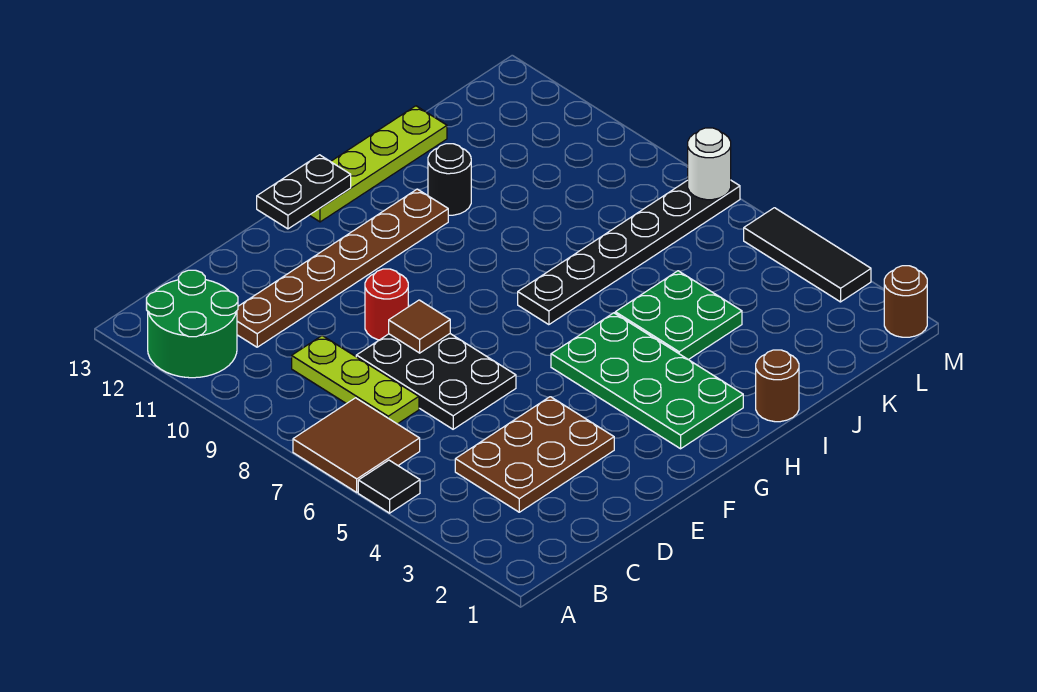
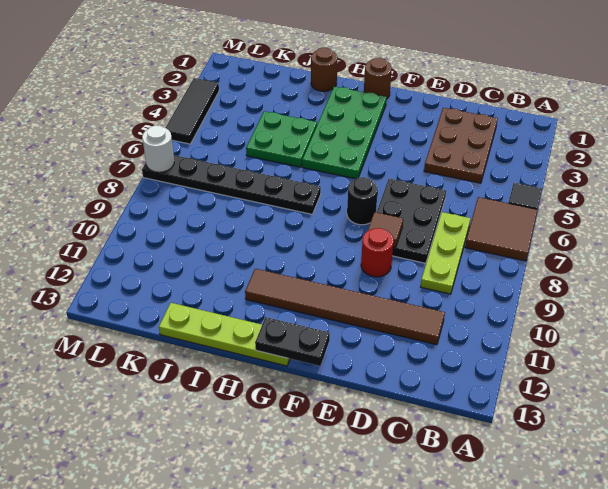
green 2x2 round brick [147,270,238,378] -> none
brown 2x3 plate [455,397,614,512] -> brown 2x3 plate turned to [424,108,498,183]
brown 1x6 plate [237,189,448,347] -> brown 1x6 tile [245,269,445,345]
black 1x1 round brick [428,144,471,215] -> black 1x1 round brick moved to [347,177,378,225]
brown 1x1 round brick [884,266,927,337] -> brown 1x1 round brick moved to [364,58,392,99]

